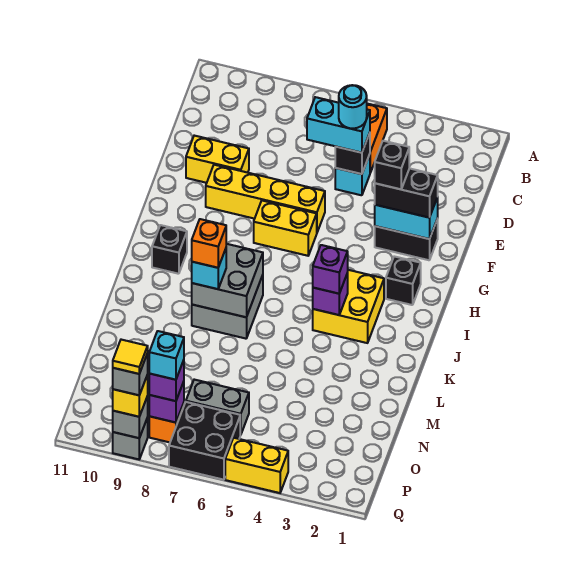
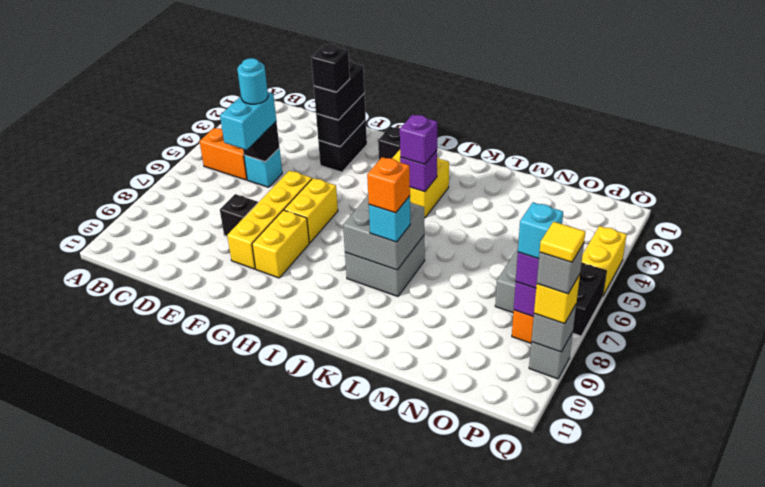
yellow 1x2 brick [186,136,249,183] -> yellow 1x2 brick moved to [252,210,309,278]
cyan 1x2 brick [375,197,438,239] -> black 1x2 brick [316,93,366,147]
black 1x1 brick [152,225,187,274] -> black 1x1 brick moved to [220,194,258,236]

